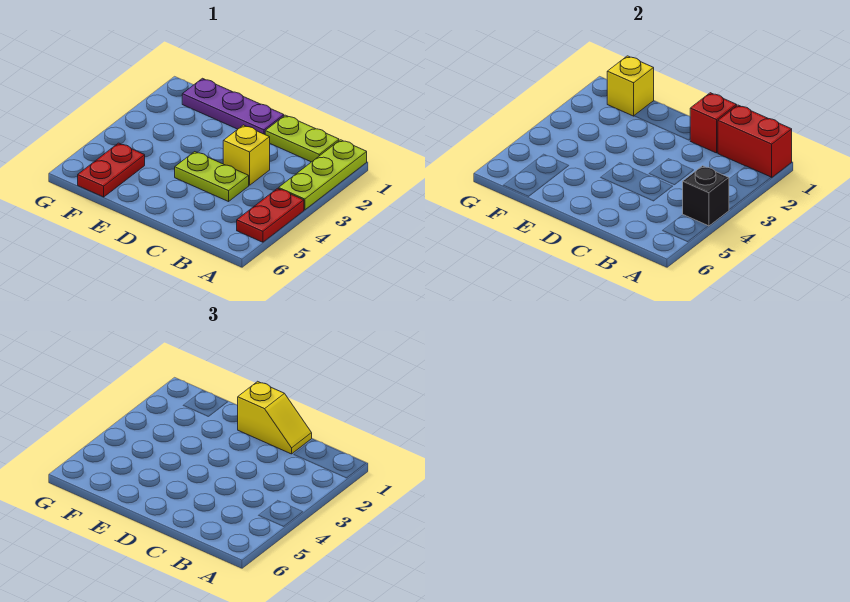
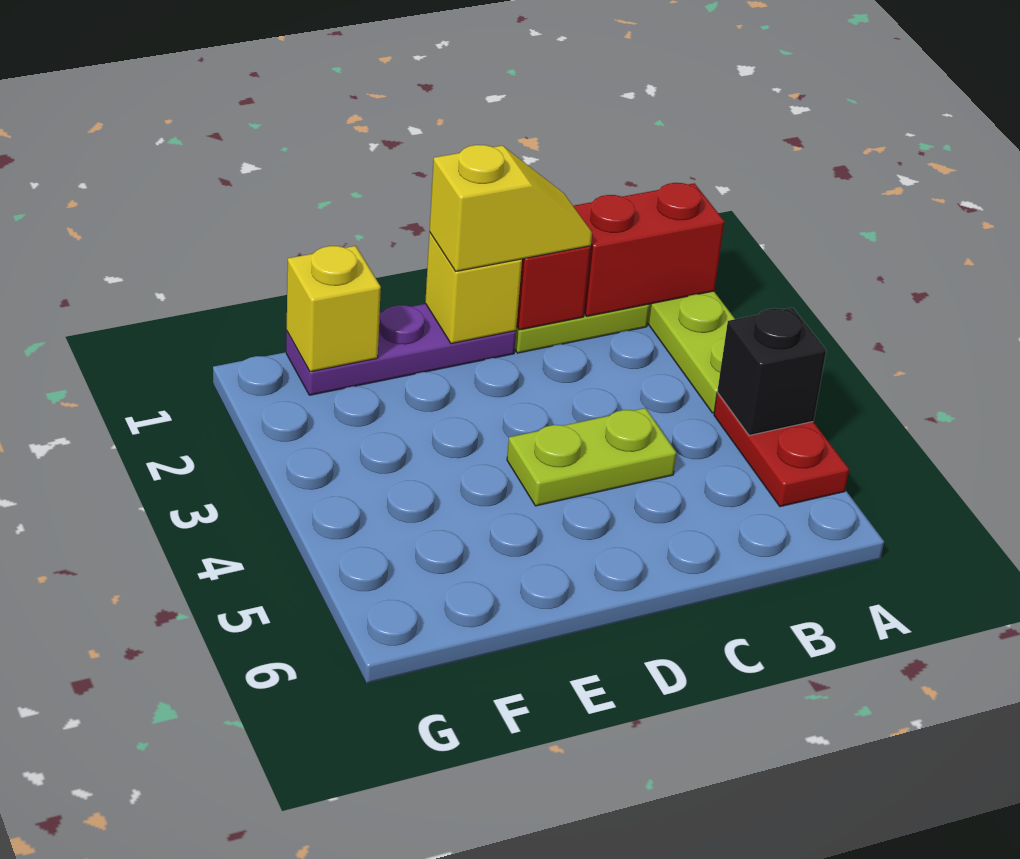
yellow 1x1 brick [223,125,270,185] -> yellow 1x1 brick moved to [425,232,522,344]
red 1x2 plate [78,143,145,197] -> none

